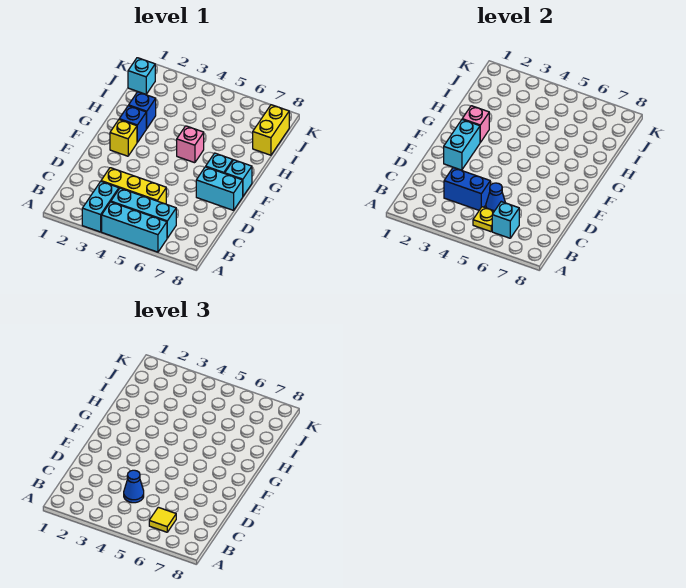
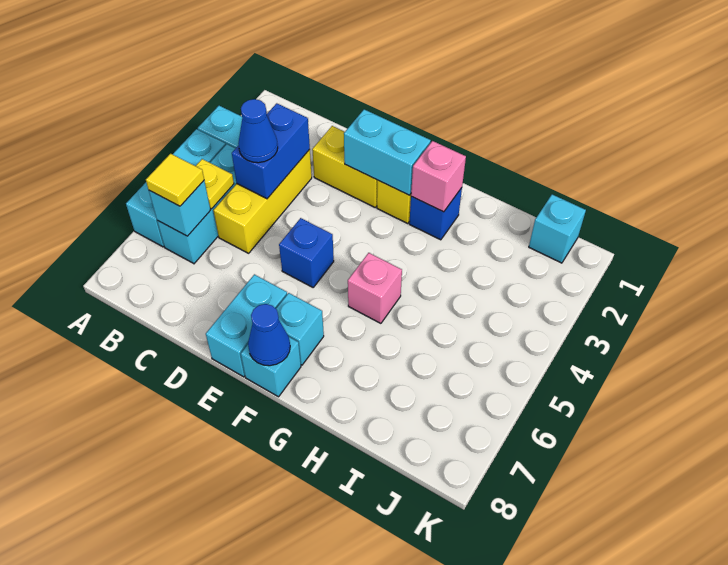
blue 1x1 cone [486,183,505,211] -> blue 1x1 cone moved to [248,304,290,366]
blue 1x1 brick [129,92,156,129] -> blue 1x1 brick moved to [279,218,334,287]
yellow 1x2 brick [253,105,289,155] -> yellow 1x2 brick moved to [312,126,377,207]

